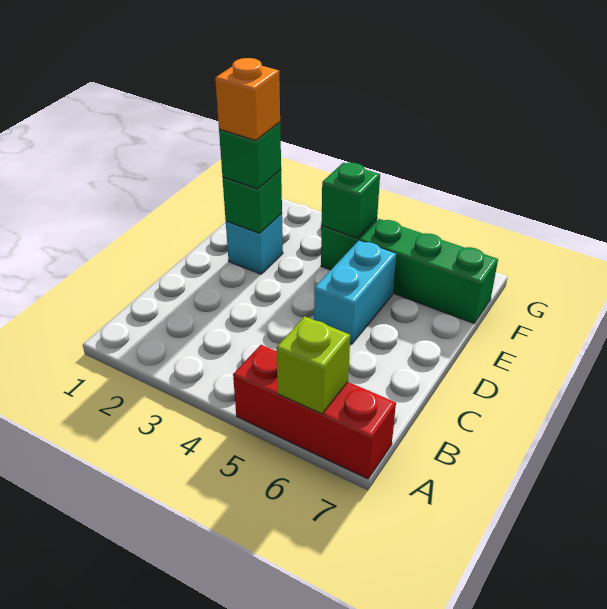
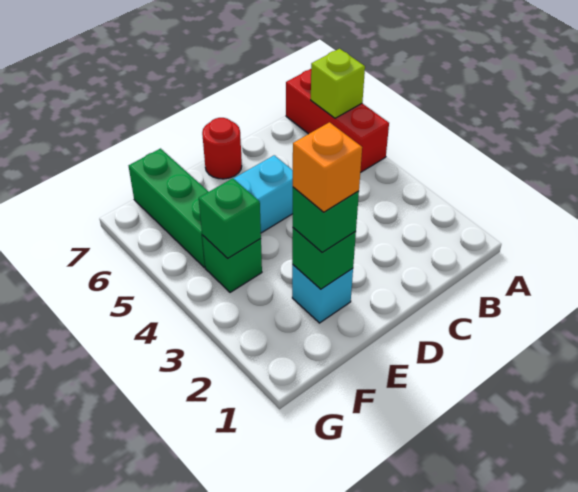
none -> red 1x1 round brick [202,118,242,179]

